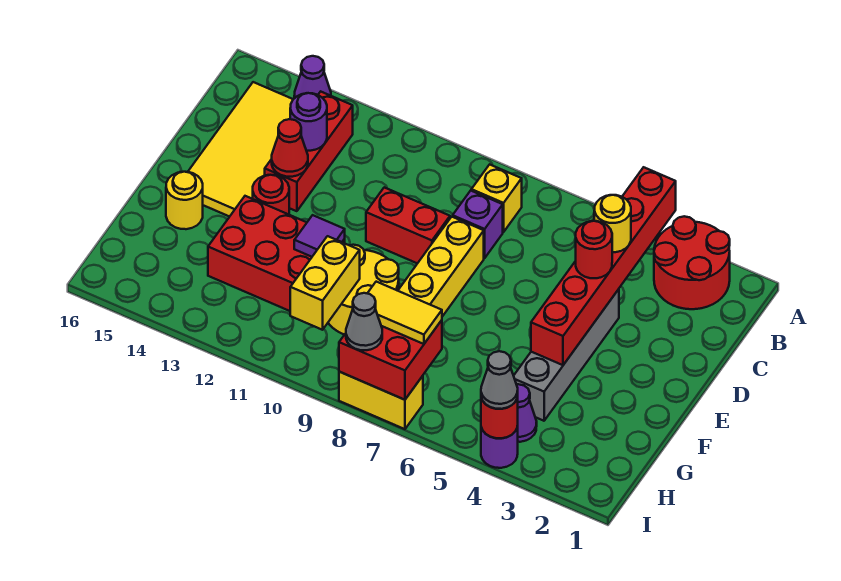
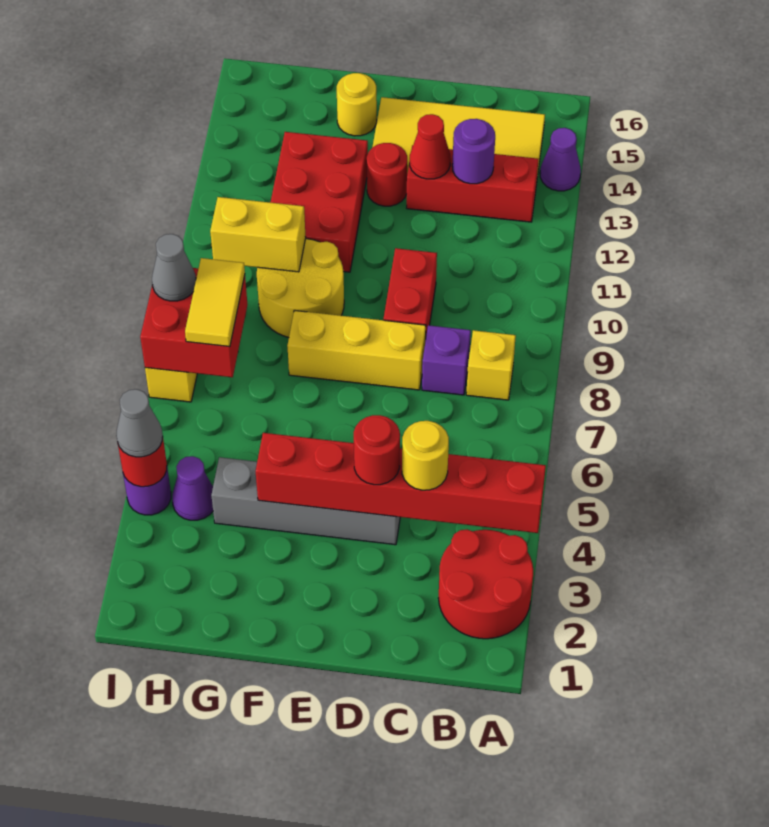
purple 1x1 tile [294,215,345,257] -> none

